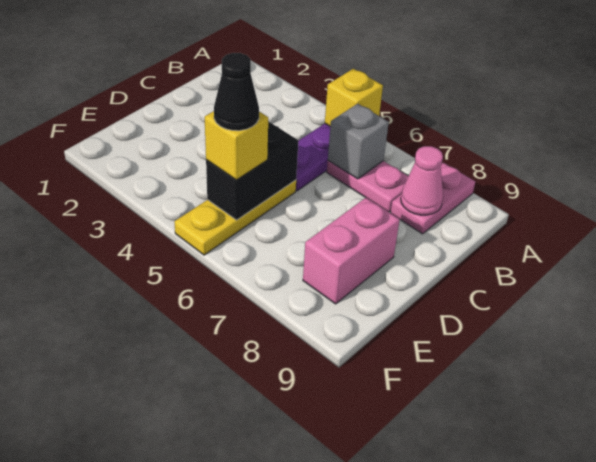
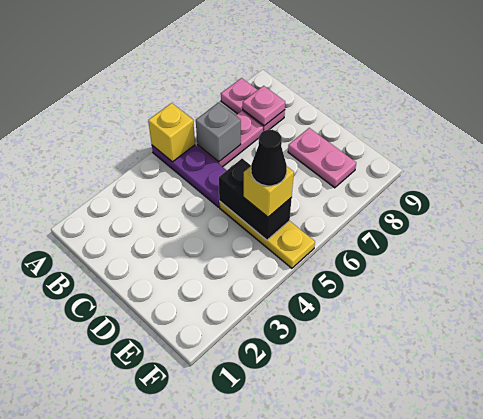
pink 1x1 cone [401,146,443,215] -> pink 1x1 plate [243,86,285,126]
pink 1x2 brick [303,198,400,304] -> pink 1x2 plate [288,128,356,188]

